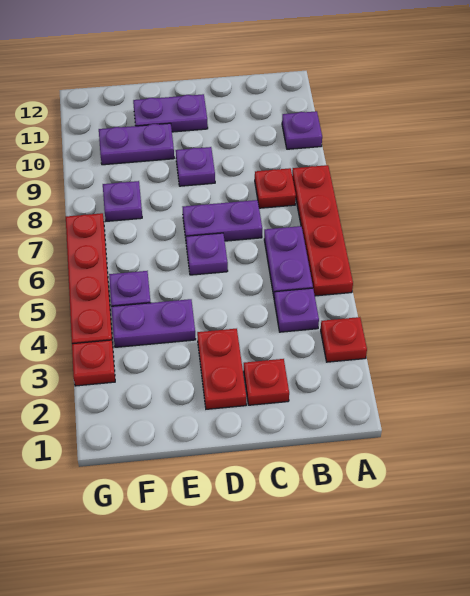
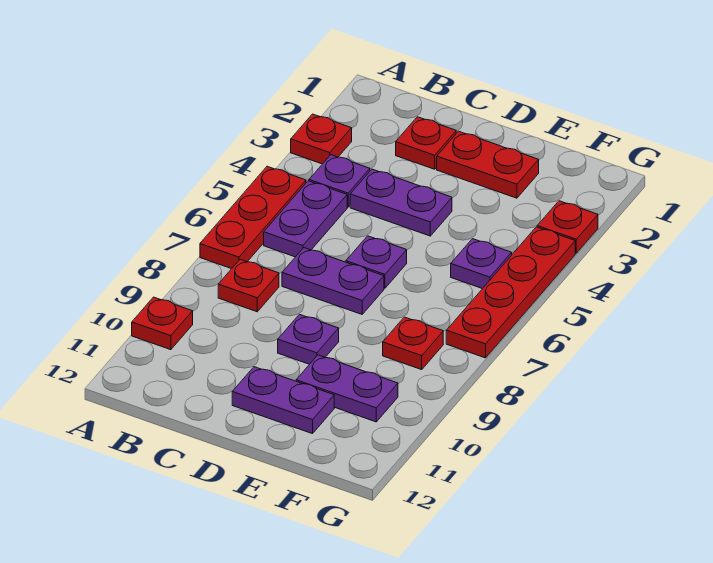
red 1x4 plate [292,165,353,296] -> red 1x3 plate [200,166,306,269]
purple 1x1 plate [282,111,322,149] -> red 1x1 plate [132,297,193,350]
red 1x2 plate [197,329,246,409] -> red 1x2 plate turned to [437,131,539,198]
purple 1x2 plate [111,299,196,347] -> purple 1x2 plate moved to [350,169,452,236]
purple 1x1 plate [103,181,142,221] -> red 1x1 plate [383,317,443,370]

